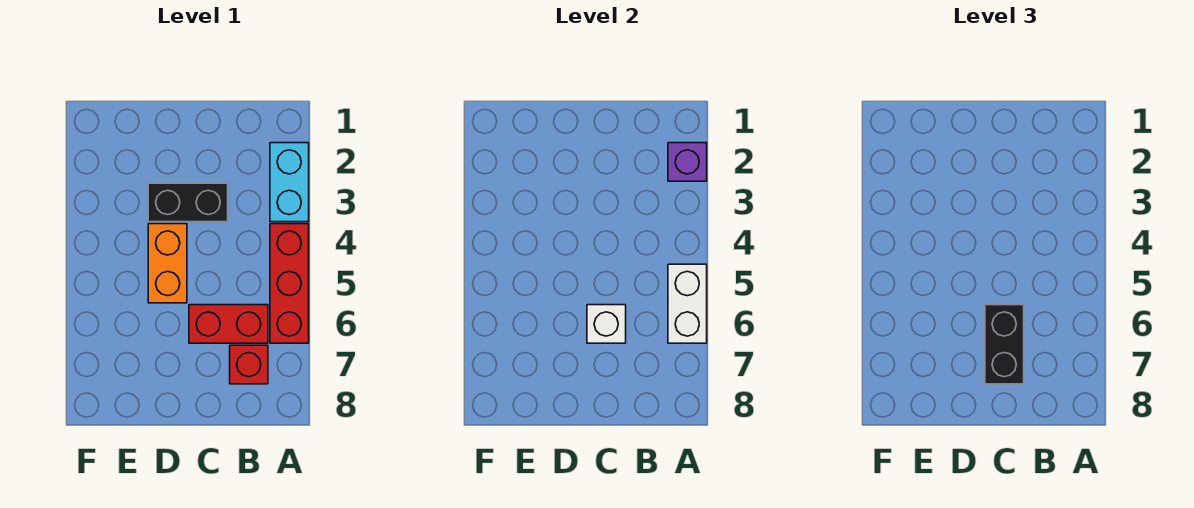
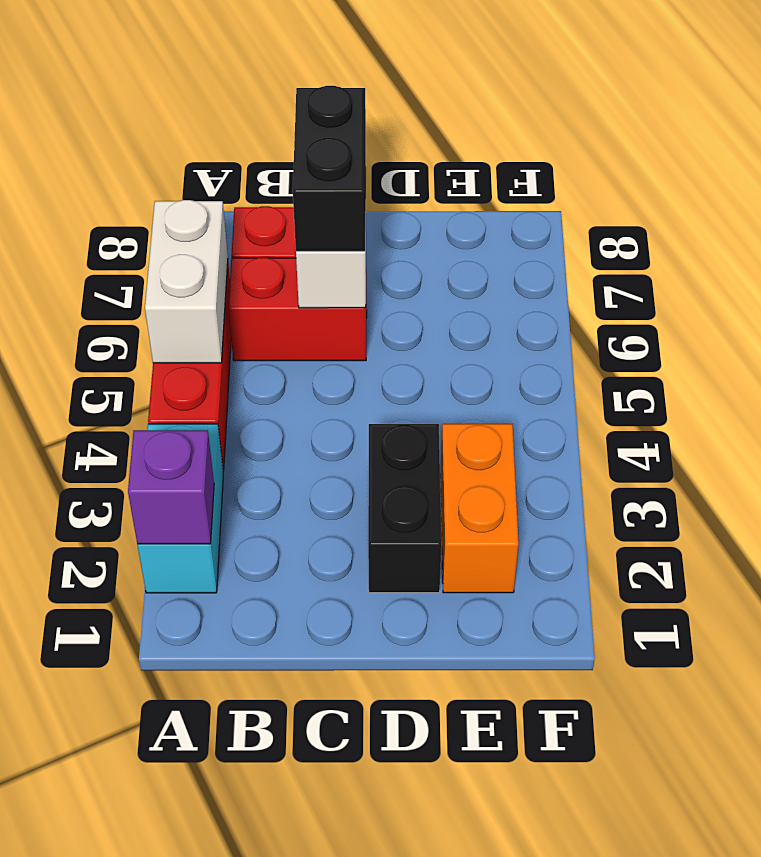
black 1x2 brick [148,183,228,222] -> black 1x2 brick turned to [368,424,442,593]
orange 1x2 brick [148,224,187,303] -> orange 1x2 brick moved to [440,424,519,593]

